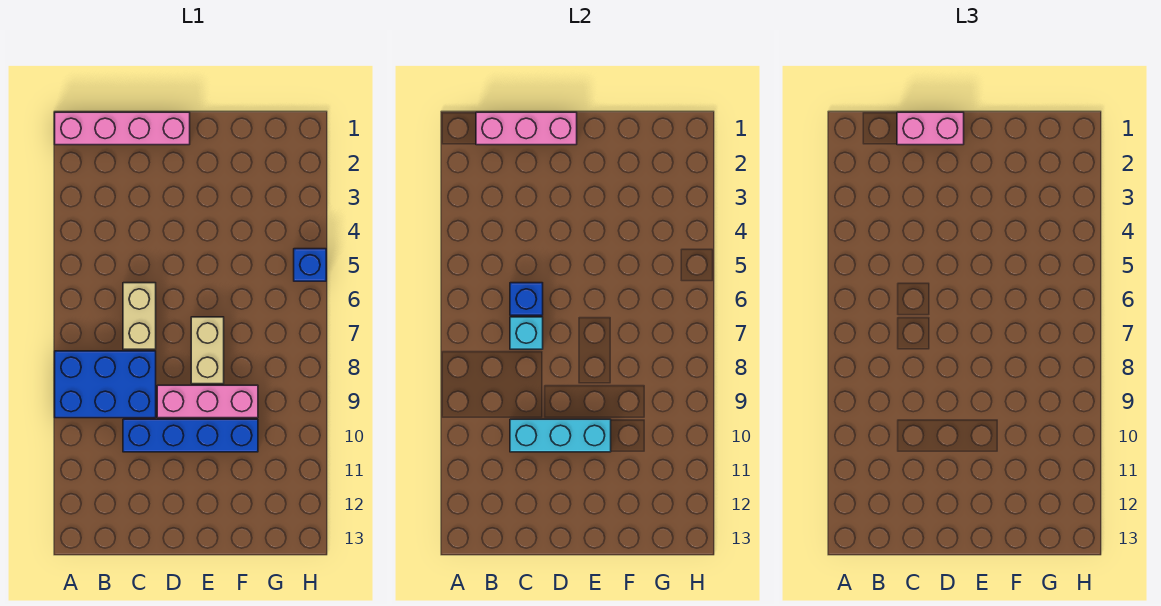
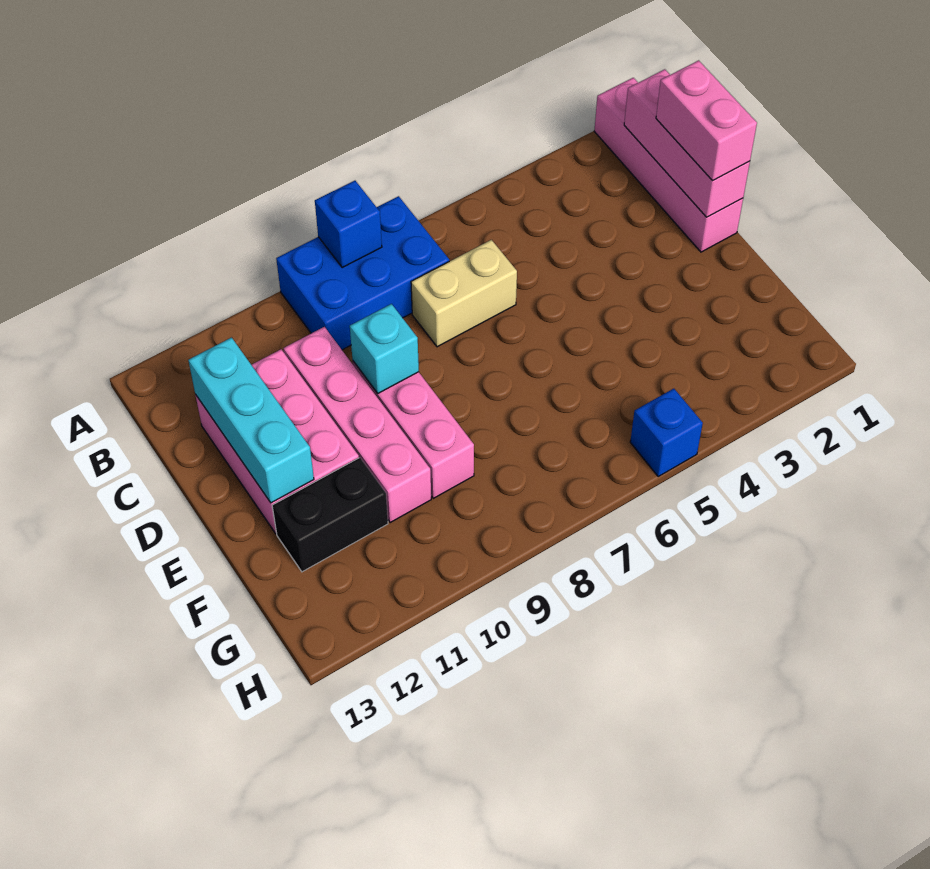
blue 2x3 brick [55,351,156,418] -> blue 2x3 brick turned to [276,196,449,350]
blue 1x1 brick [510,283,543,315] -> blue 1x1 brick moved to [315,181,382,268]
cyan 1x1 brick [510,317,543,349] -> cyan 1x1 brick moved to [350,304,419,393]
blue 1x4 brick [123,419,258,452] -> pink 1x4 brick [283,327,431,523]
cyan 1x3 brick [510,419,611,452] -> cyan 1x3 brick moved to [188,338,314,503]
none -> pink 2x3 brick [195,349,359,533]
tan 1x2 brick [191,317,224,384] -> none
none -> black 1x2 brick [272,458,388,572]

